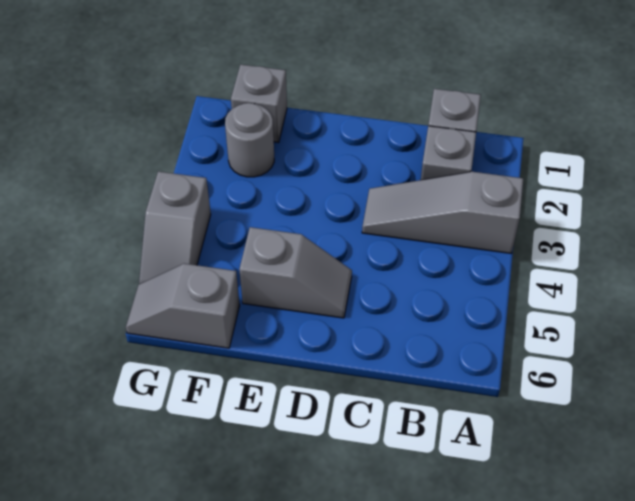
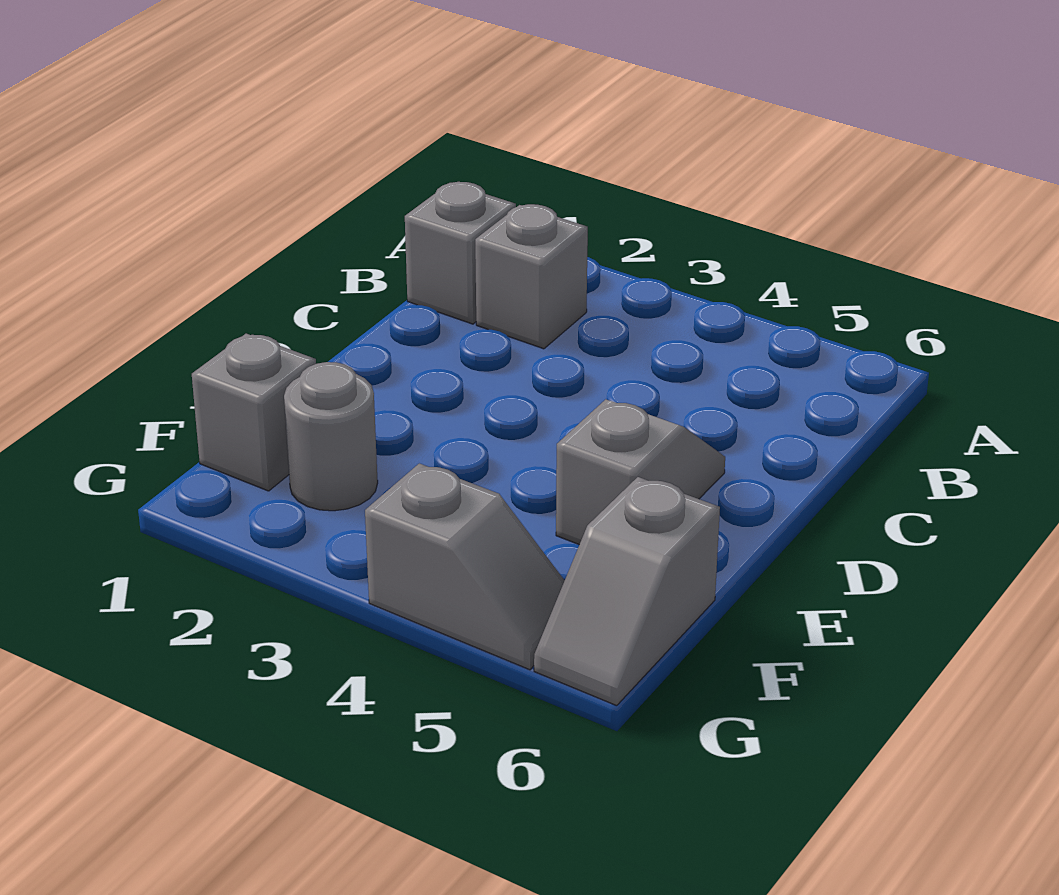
grey 1x3 slope [362,172,523,253] -> none

